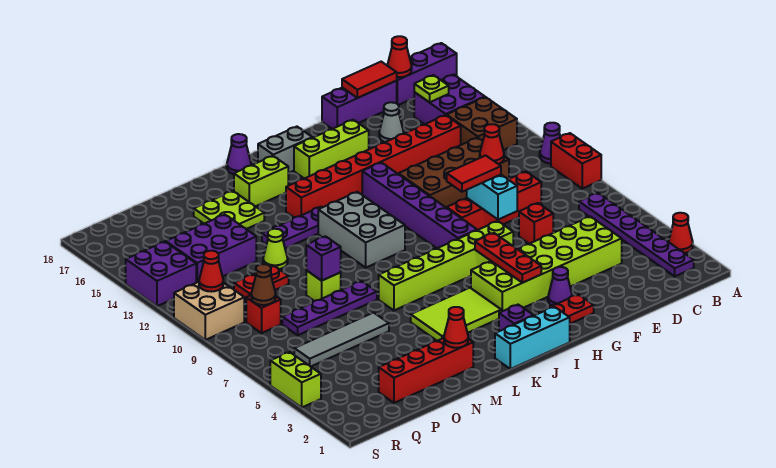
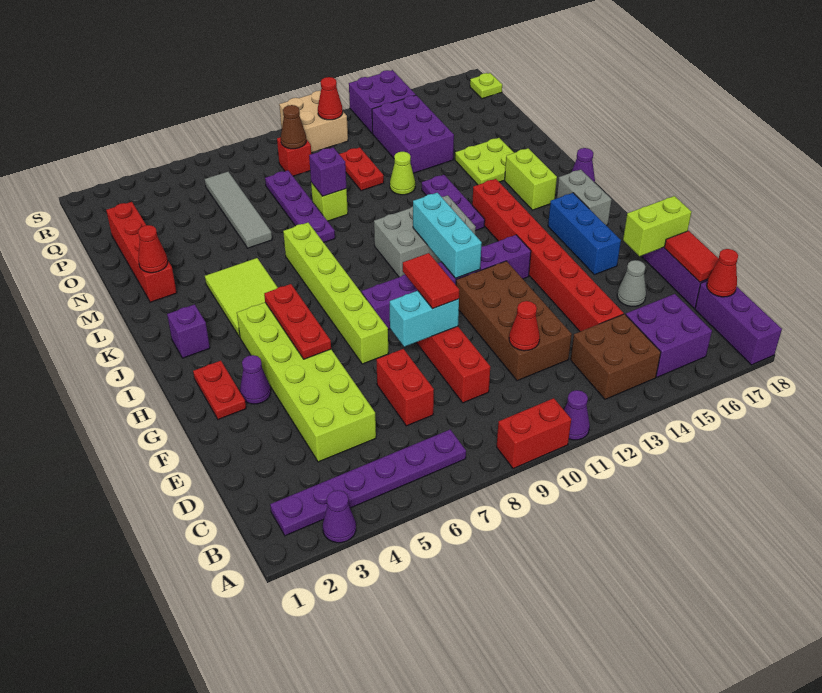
red 1x1 cone [669,213,693,253] -> purple 1x1 cone [323,490,356,543]
lime 1x1 plate [414,75,449,102] -> lime 1x1 plate moved to [470,73,502,99]
red 1x1 brick [519,203,553,244] -> red 1x2 brick [376,349,434,426]
lime 1x3 brick [294,120,369,179] -> blue 1x3 brick [548,193,621,275]
red 1x3 plate [475,233,541,283] -> red 1x3 plate turned to [264,284,331,359]
cyan 1x3 brick [495,307,570,369] -> cyan 1x3 brick moved to [413,193,482,278]
lime 1x2 brick [270,352,321,408] -> lime 1x2 brick moved to [623,196,691,256]

